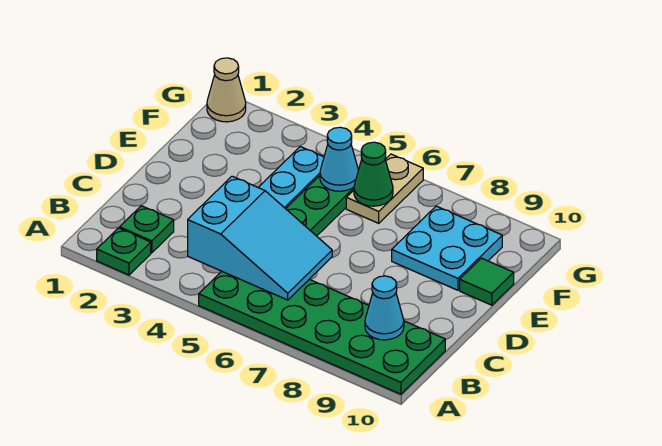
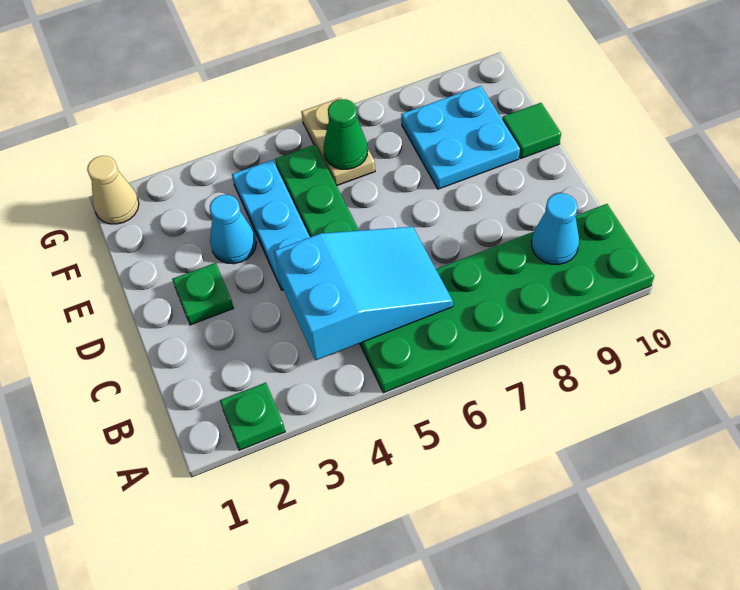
green 1x1 plate [120,206,174,253] -> green 1x1 plate moved to [172,263,234,325]
cyan 1x1 cone [320,127,358,191] -> cyan 1x1 cone moved to [210,195,256,264]

